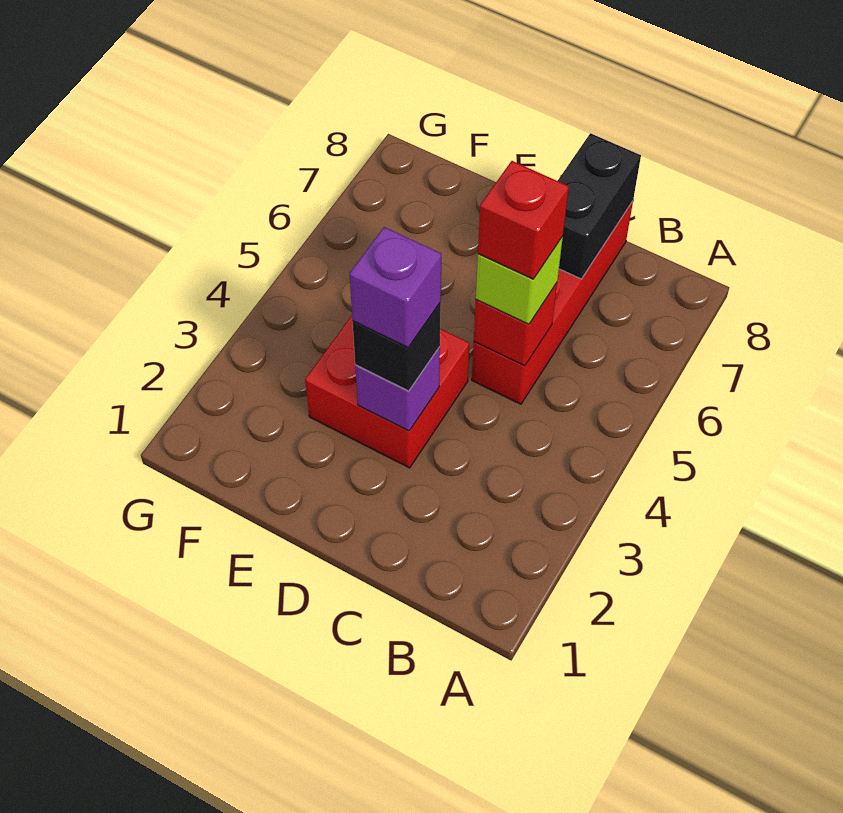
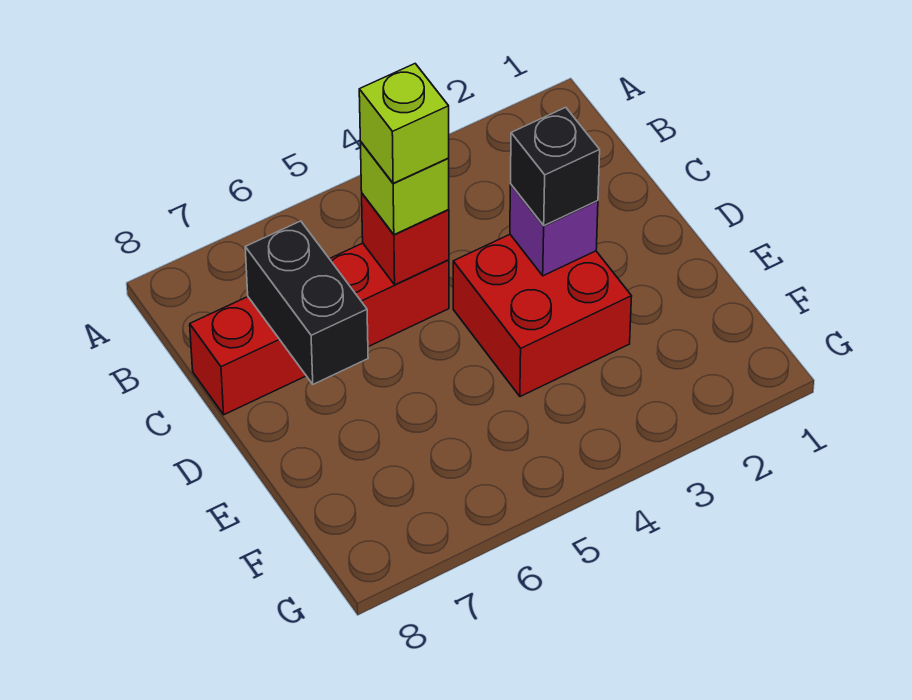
red 1x1 brick [478,161,569,279] -> lime 1x1 brick [359,64,449,183]
black 1x2 brick [558,133,641,279] -> black 1x2 brick turned to [245,221,368,384]
purple 1x1 brick [350,227,441,348] -> none

